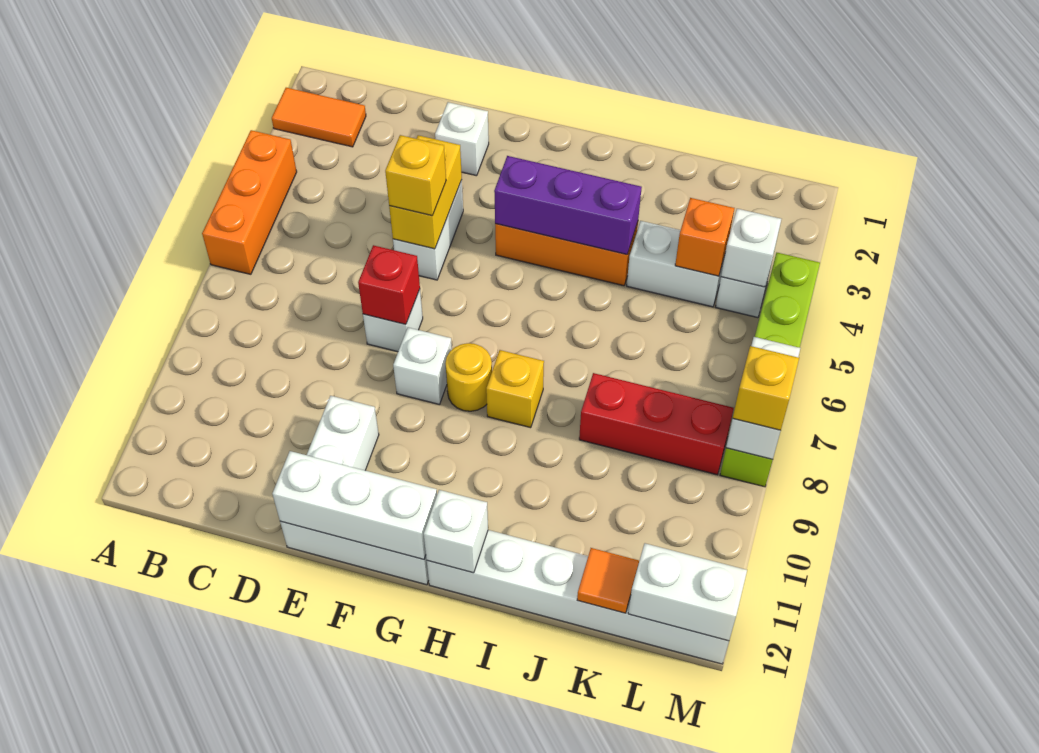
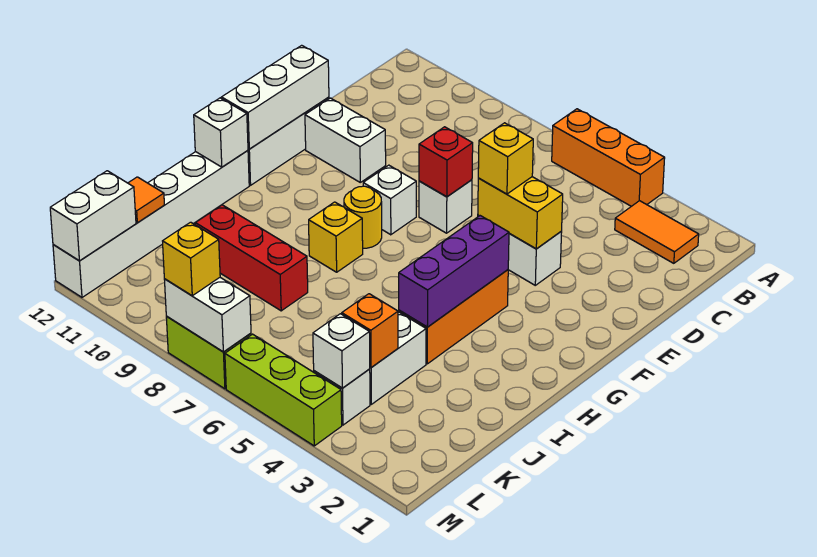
orange 1x2 tile [272,88,366,147] -> orange 1x2 tile turned to [615,201,699,263]
white 1x1 brick [435,102,489,176] -> none
red 1x3 brick [579,373,734,475] -> red 1x3 brick turned to [195,205,308,311]

